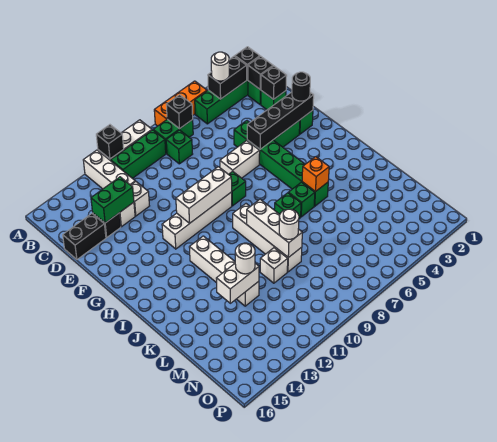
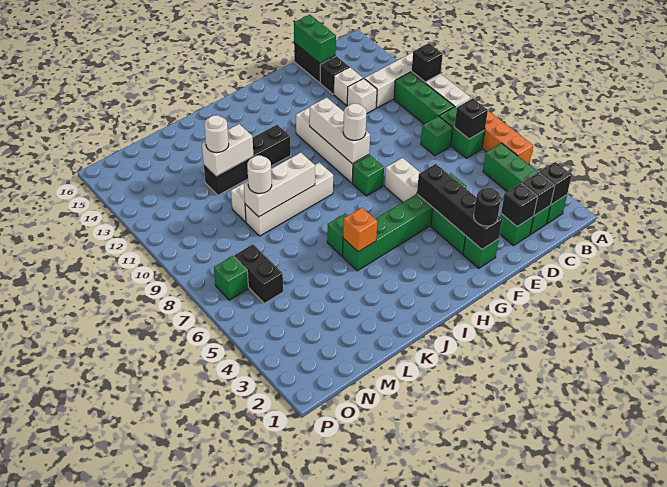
black 1x2 brick [208,56,247,99] -> black 1x2 brick moved to [234,244,283,303]
white 1x1 round brick [211,52,229,81] -> white 1x1 round brick moved to [343,103,367,140]
green 1x2 brick [91,177,134,223] -> green 1x2 brick moved to [294,15,336,63]
white 1x4 brick [189,236,259,306] -> black 1x4 brick [204,125,291,195]
green 1x1 brick [274,193,301,219] -> green 1x1 brick moved to [214,256,248,300]
white 1x2 brick [216,263,259,303] -> white 1x2 brick turned to [202,124,253,176]

